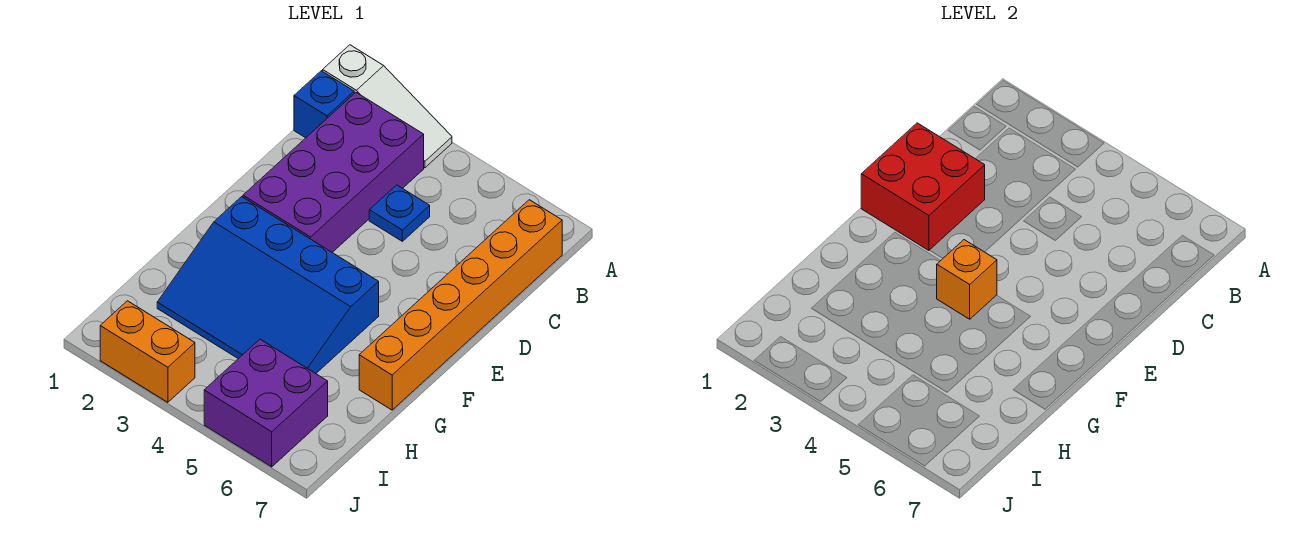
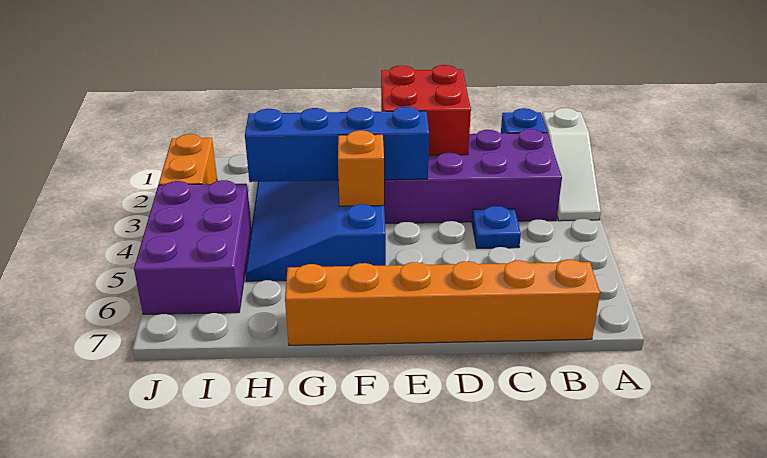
none -> blue 1x4 brick [245,107,429,182]
purple 2x2 brick [204,339,328,467] -> purple 2x3 brick [134,180,251,314]

